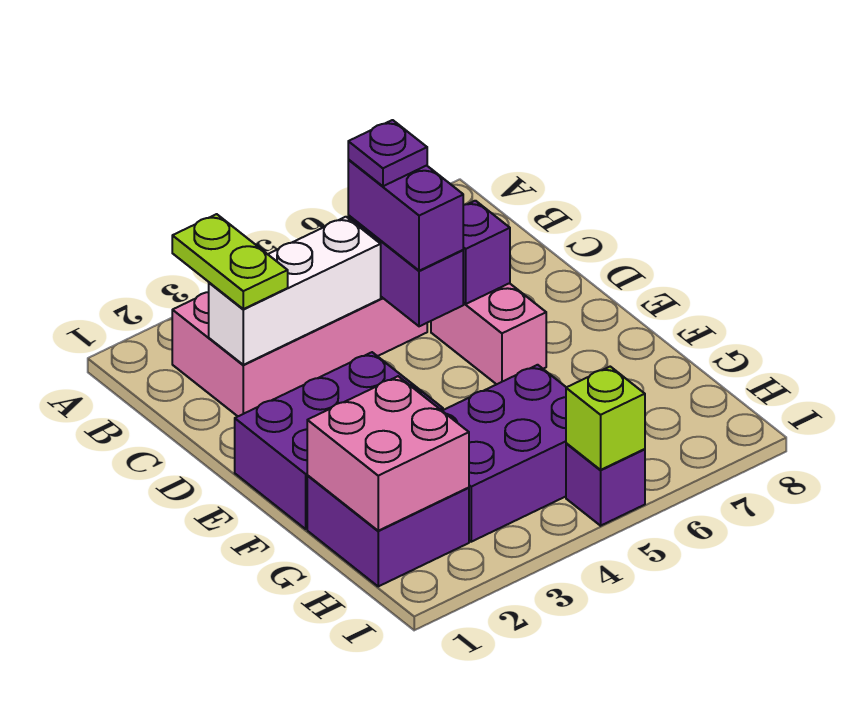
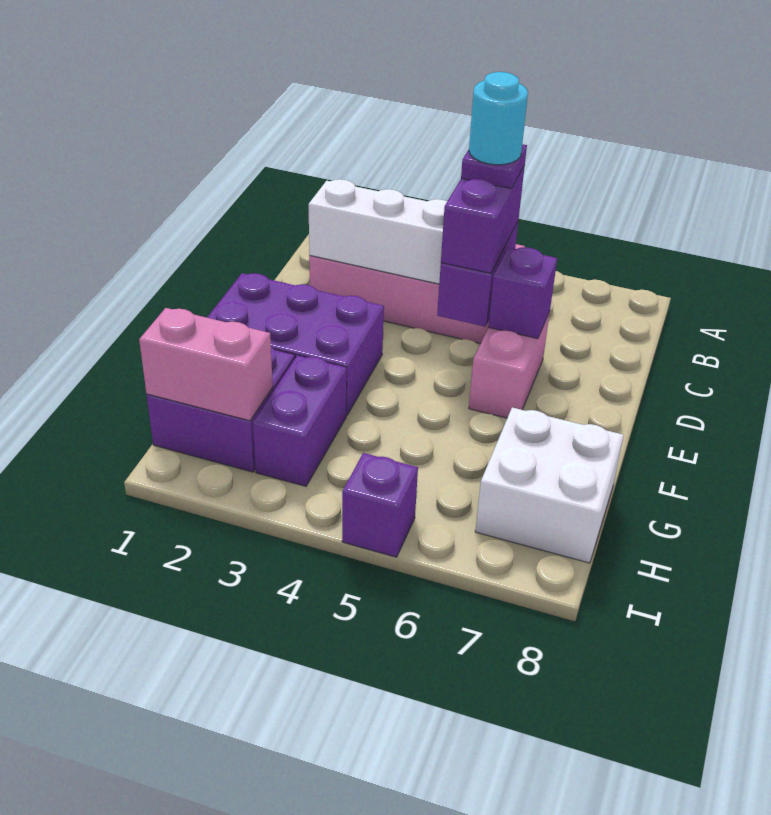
lime 1x2 plate [172,214,288,309] -> none
none -> cyan 1x1 round brick [469,72,528,165]
pink 2x2 brick [307,376,469,531] -> pink 1x2 brick [139,308,273,421]
purple 2x3 brick [443,365,566,542] -> purple 1x2 brick [253,355,347,486]
none -> white 2x2 brick [475,408,624,563]
lime 1x1 brick [566,367,645,470] -> none

